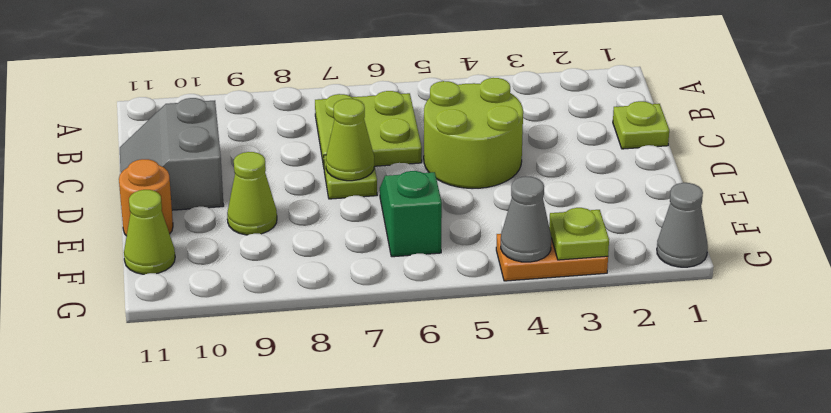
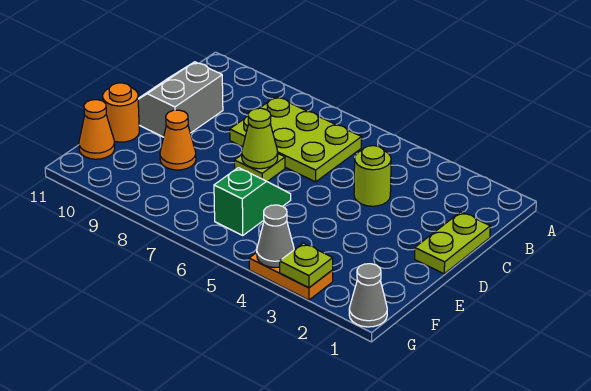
lime 2x2 plate [315,91,422,167] -> lime 2x3 plate [230,97,362,182]
lime 1x1 plate [613,101,669,149] -> lime 1x2 plate [415,212,490,274]
lime 2x2 round brick [424,78,523,189] -> lime 1x1 round brick [354,146,391,206]
lime 1x1 cone [227,152,277,235] -> orange 1x1 cone [160,110,196,170]
lime 1x1 cone [124,190,175,274] -> orange 1x1 cone [79,100,115,159]

